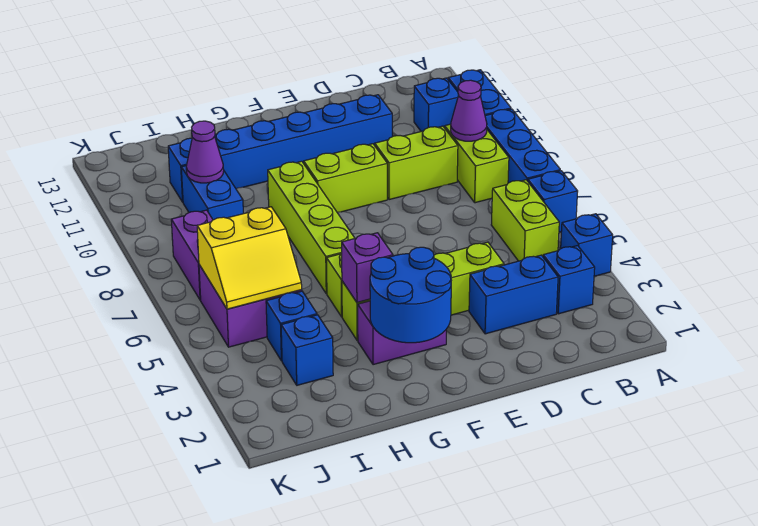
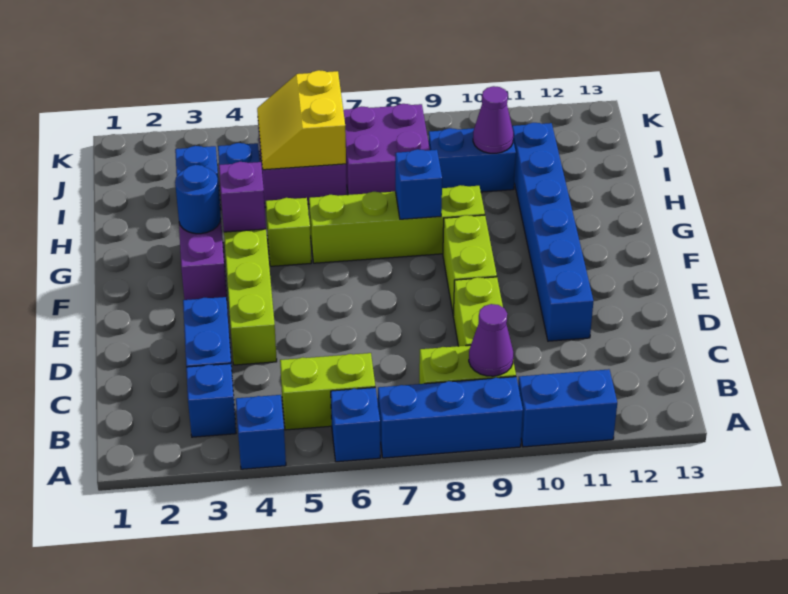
blue 1x1 brick [414,78,459,131] -> blue 1x1 brick moved to [395,149,442,219]
blue 2x2 round brick [370,247,451,343] -> blue 1x1 round brick [175,165,221,234]
purple 1x2 brick [171,210,213,300] -> purple 2x2 brick [343,104,430,195]

